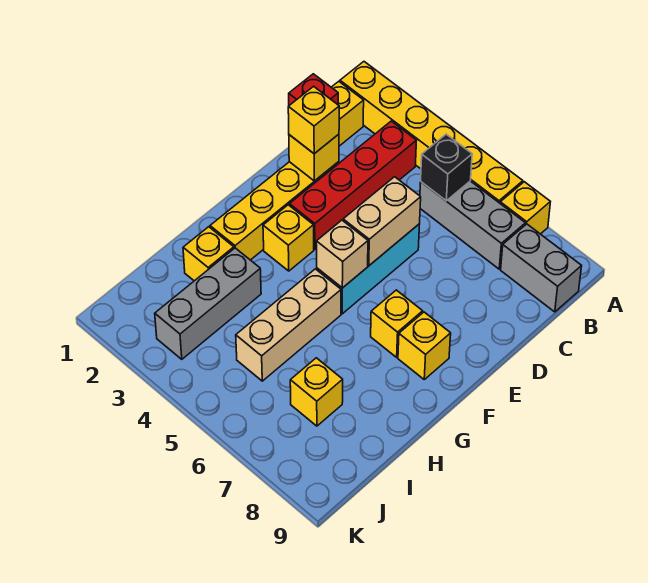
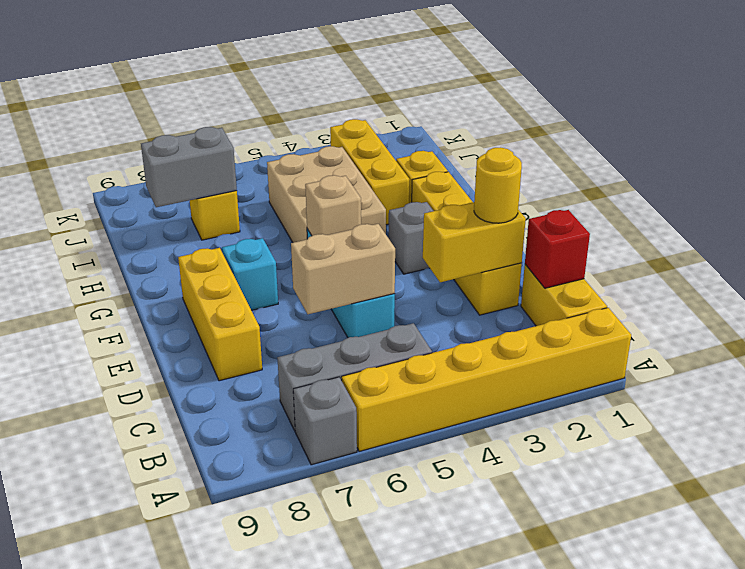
yellow 1x1 brick [500,182,550,234] -> grey 1x1 brick [293,377,357,465]
red 1x4 brick [289,121,417,249] -> none
black 1x1 brick [421,134,472,201] -> none
grey 1x2 brick [501,224,582,312] -> grey 1x2 brick moved to [141,127,237,207]
yellow 1x1 brick [289,134,339,181] -> yellow 1x2 brick [423,202,526,282]
yellow 1x1 brick [288,86,339,154] -> yellow 1x1 round brick [474,147,522,223]
tan 1x2 brick [343,177,421,266] -> tan 1x2 brick turned to [291,224,395,314]
yellow 1x1 brick [263,205,314,271] -> grey 1x1 brick [389,202,433,274]
yellow 1x1 brick [371,290,423,357] -> cyan 1x1 brick [222,238,278,310]
yellow 1x1 brick [398,312,451,379] -> yellow 1x3 brick [178,248,262,381]
tan 1x3 brick [236,269,341,381] -> tan 2x3 brick [267,146,386,243]
grey 1x3 brick [155,248,261,359] -> yellow 1x3 brick [330,119,410,225]

